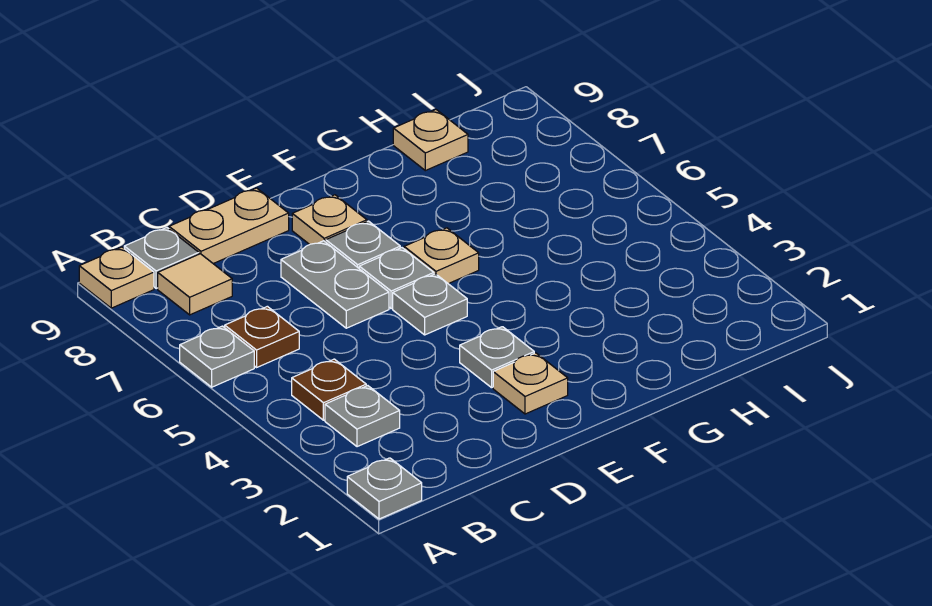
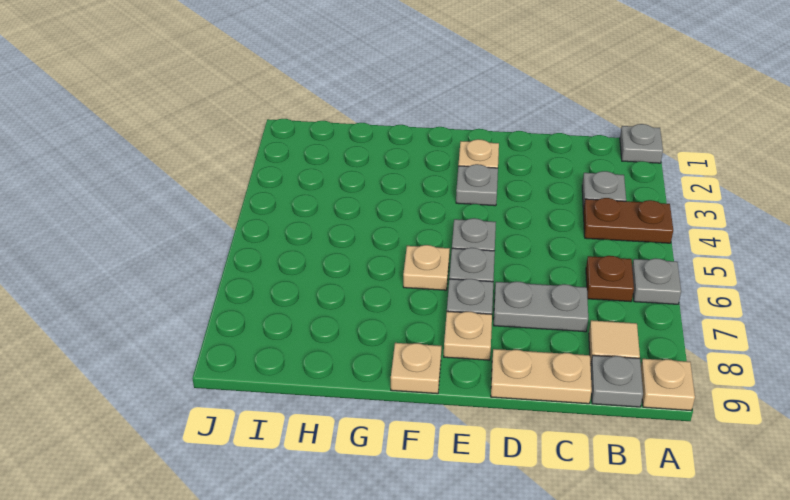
brown 1x1 plate [292,359,366,420] -> brown 1x2 plate [583,198,673,243]
grey 1x2 plate [281,241,389,328] -> grey 1x2 plate turned to [494,282,588,332]
tan 1x1 plate [393,110,468,171] -> tan 1x1 plate moved to [391,343,441,394]

